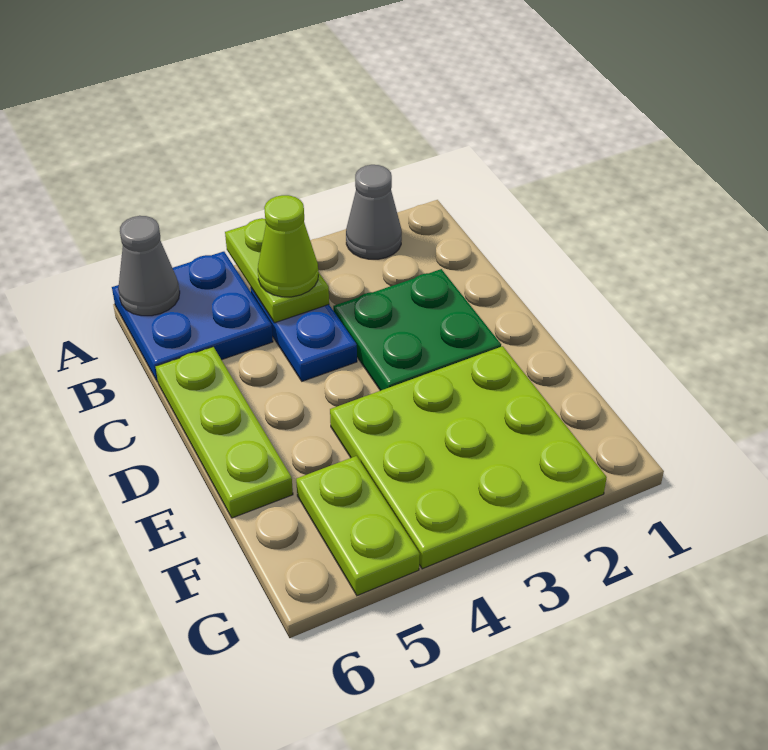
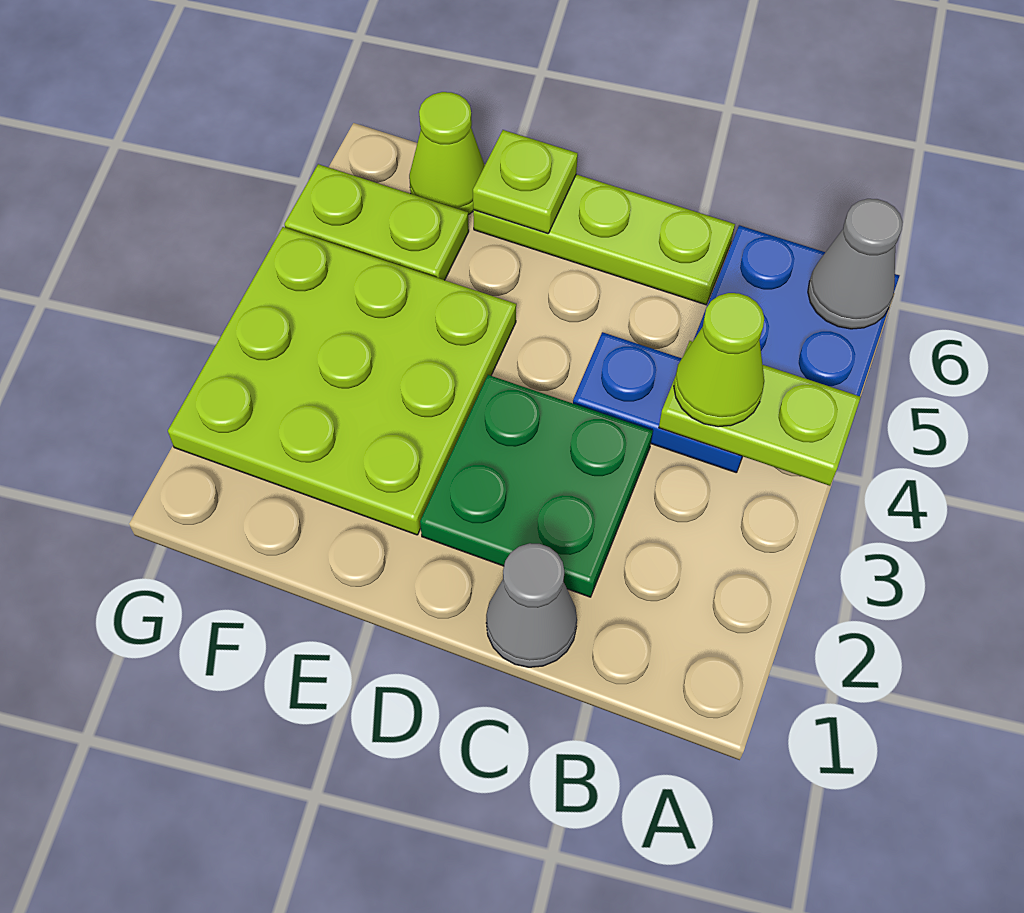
grey 1x1 cone [346,165,402,259] -> grey 1x1 cone moved to [486,543,577,667]
none -> lime 1x1 plate [473,130,578,234]
none -> lime 1x1 cone [409,92,485,215]

